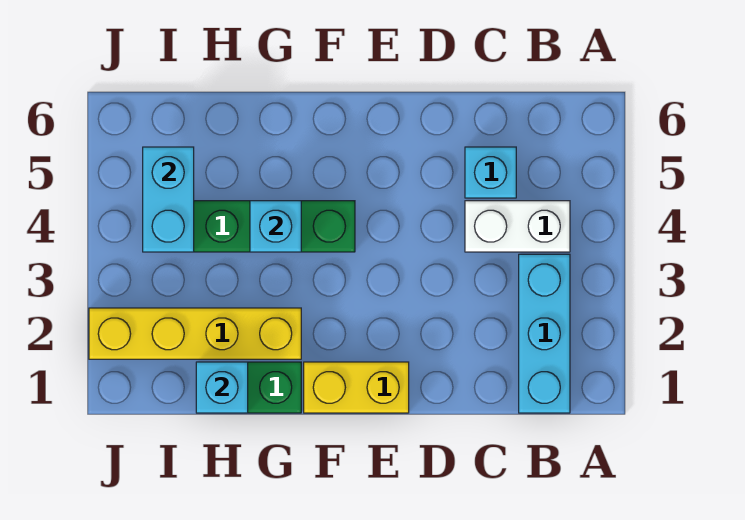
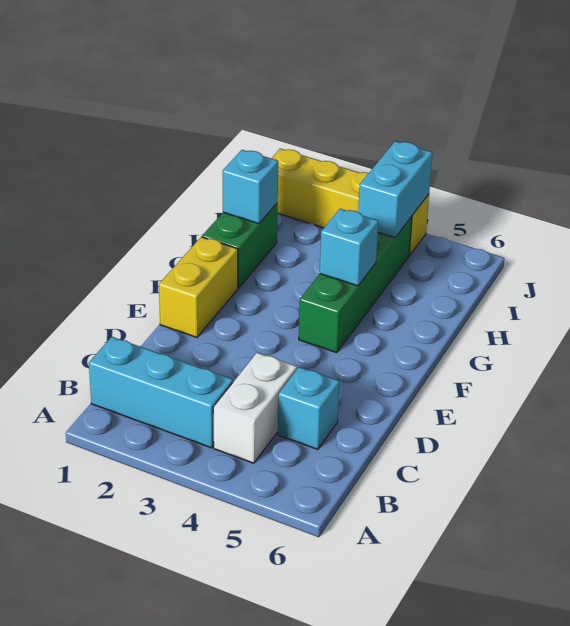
yellow 1x4 brick [89,308,301,359] -> yellow 1x4 brick turned to [271,149,429,255]
cyan 1x2 brick [143,147,194,252] -> cyan 1x2 brick turned to [358,141,432,238]

